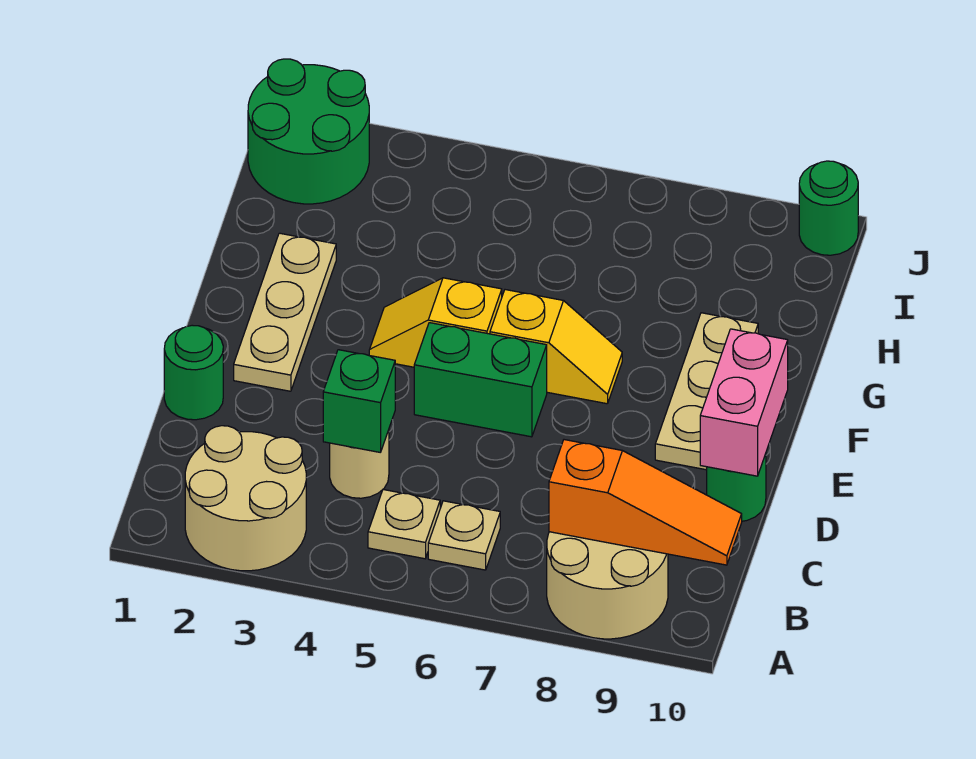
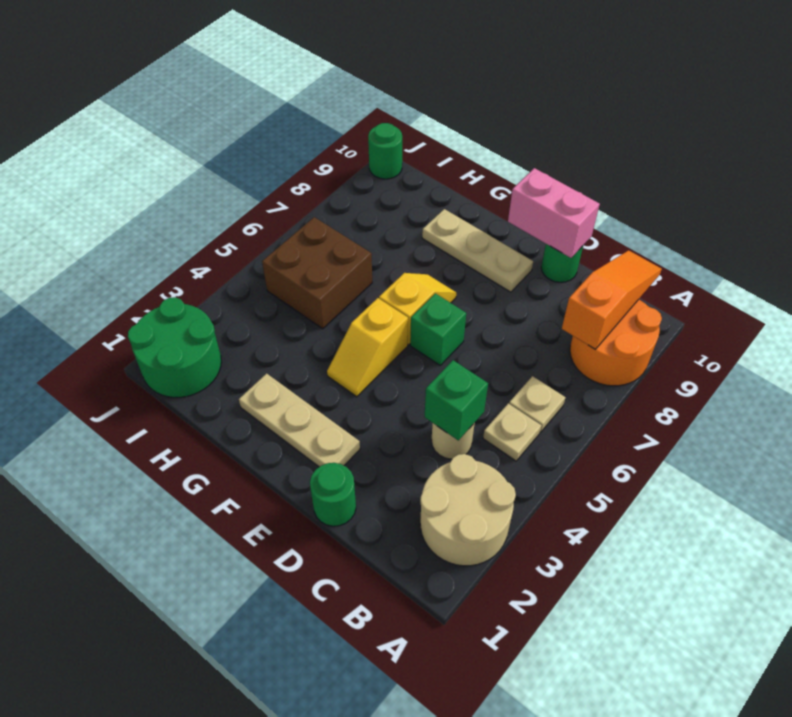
tan 2x2 round brick [547,532,668,639] -> orange 2x2 round brick [570,299,662,386]
green 1x2 brick [414,323,547,437] -> green 1x1 brick [410,293,466,365]
none -> brown 2x2 brick [262,217,372,329]

